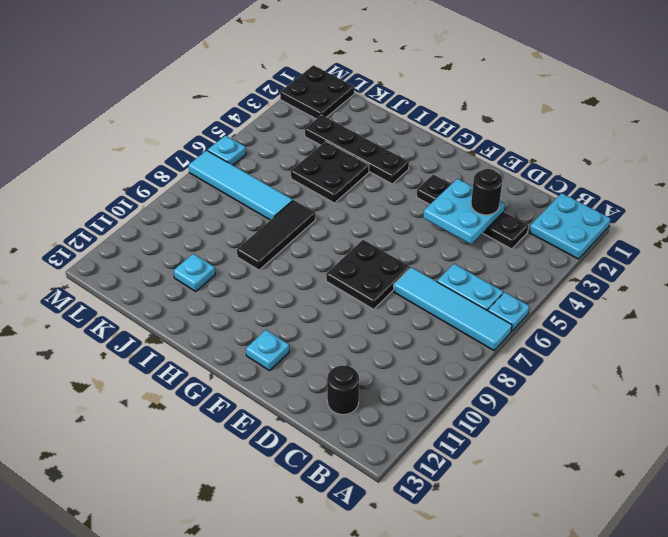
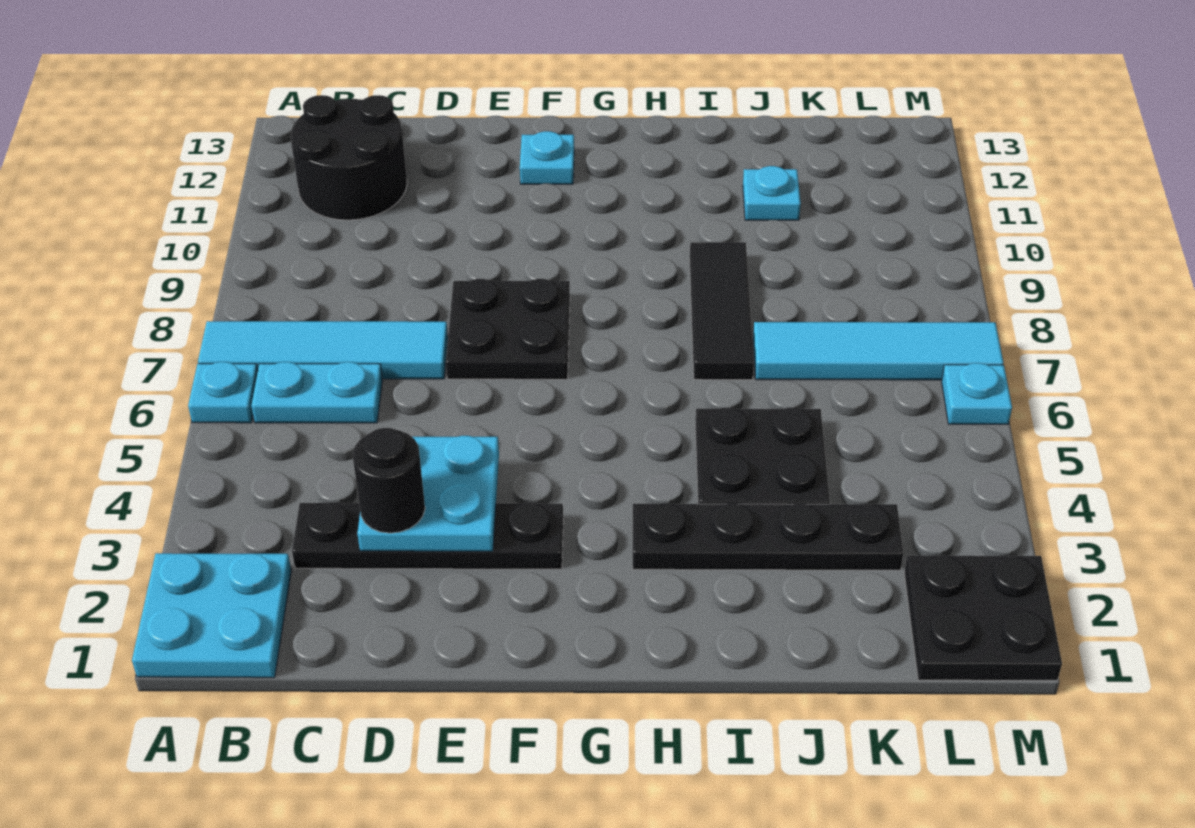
black 1x1 round brick [327,365,359,415] -> black 2x2 round brick [291,95,407,220]

